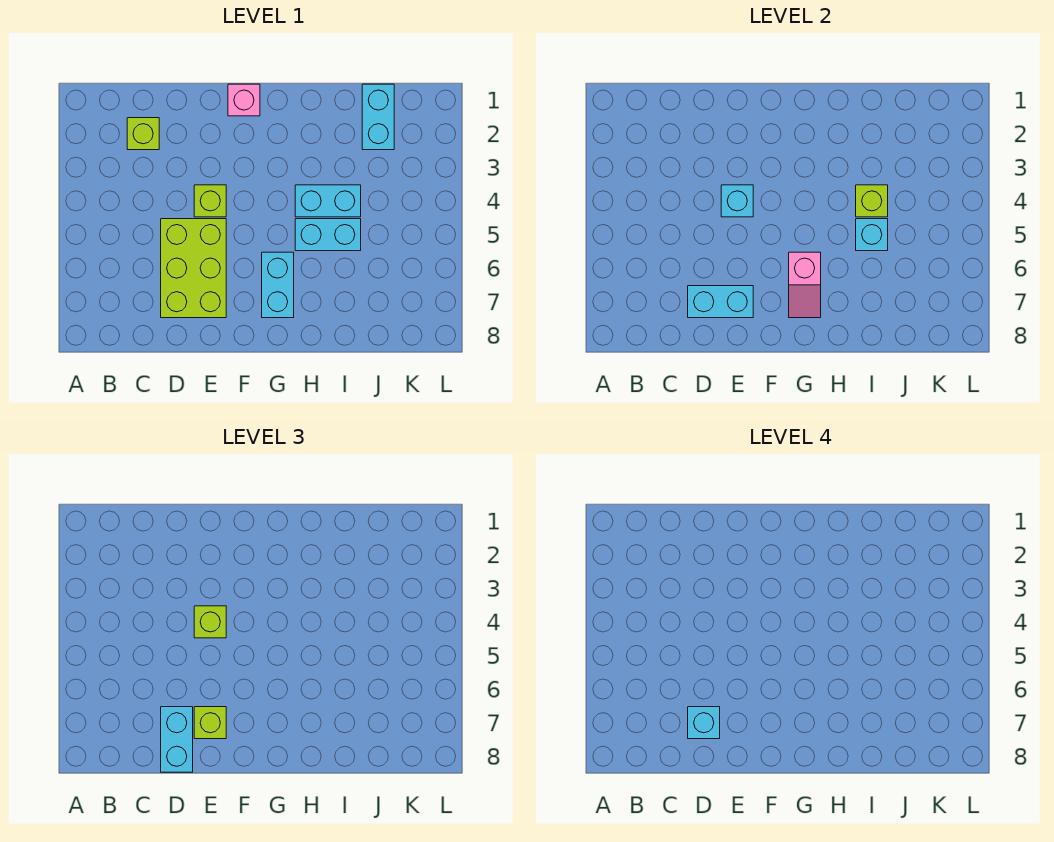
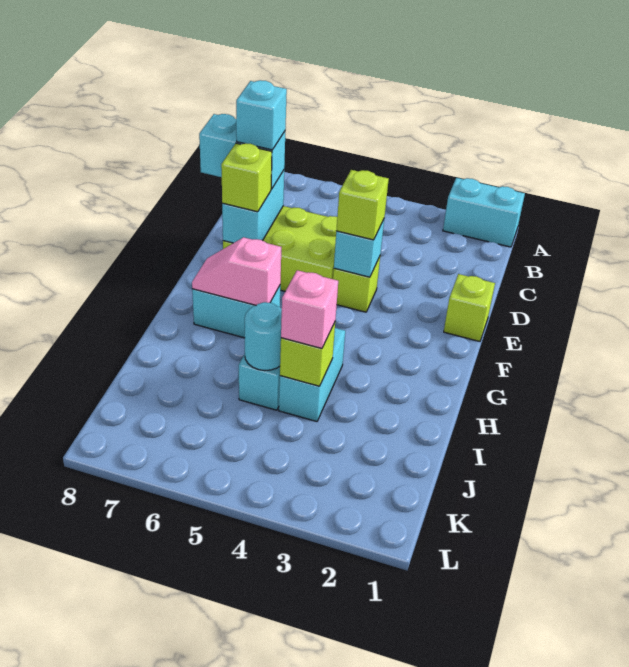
lime 1x1 brick [127,118,159,150] -> lime 1x1 brick moved to [444,274,495,341]
pink 1x1 brick [228,84,260,116] -> pink 1x1 brick moved to [281,270,338,348]
cyan 1x1 brick [856,219,888,251] -> cyan 1x1 round brick [245,302,282,371]
cyan 1x2 brick [362,84,394,150] -> cyan 1x2 brick moved to [443,178,525,247]

